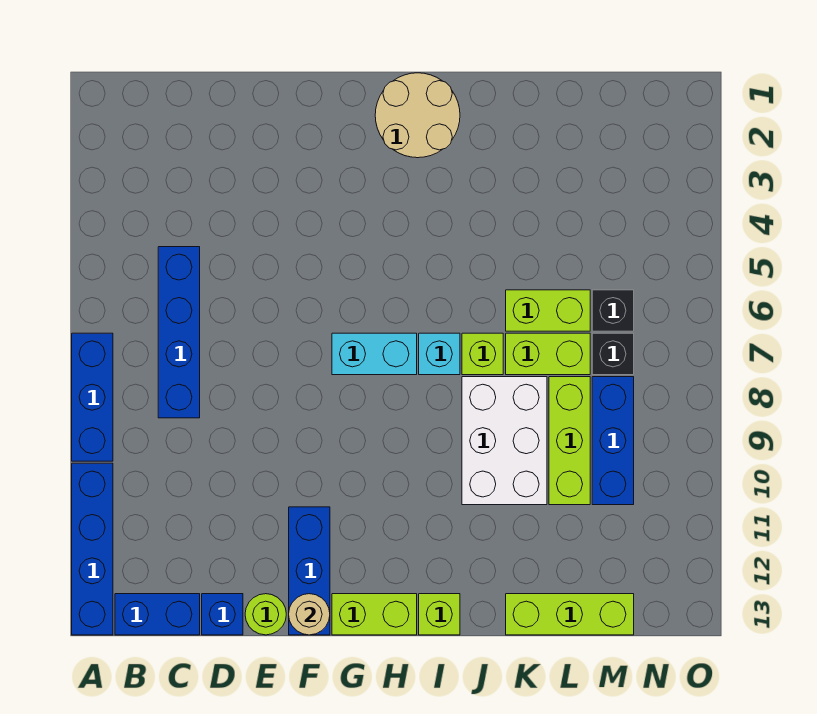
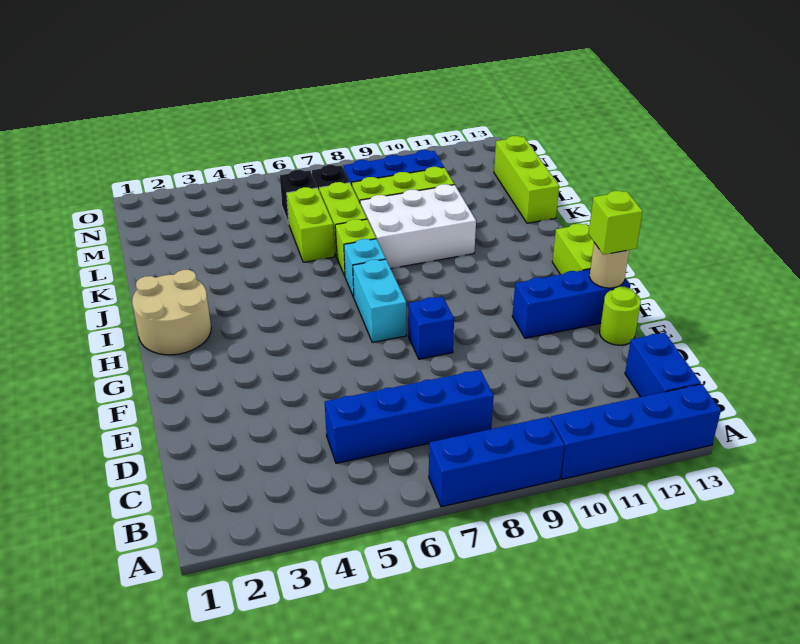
blue 1x1 brick [202,594,243,635] -> blue 1x1 brick moved to [408,297,454,359]
lime 1x1 brick [419,594,460,635] -> lime 1x1 brick moved to [589,191,643,255]

